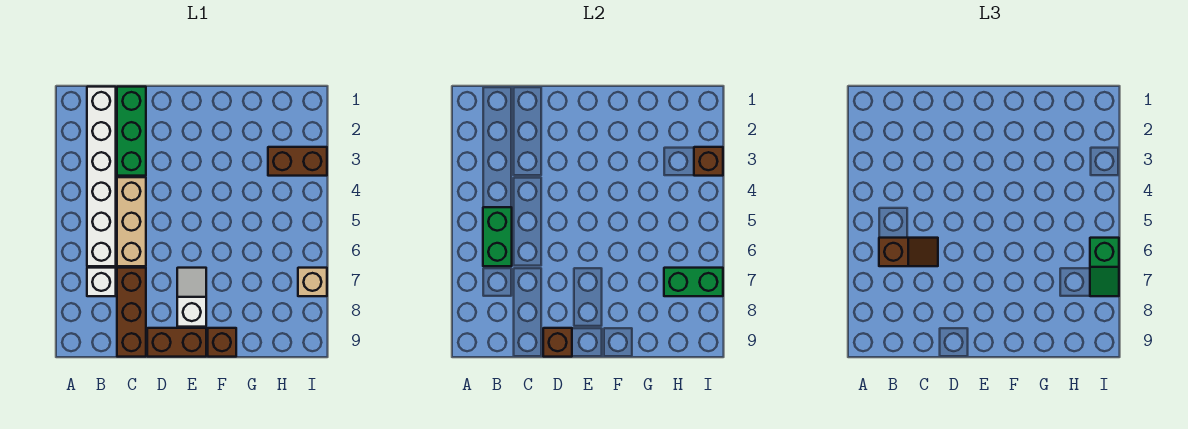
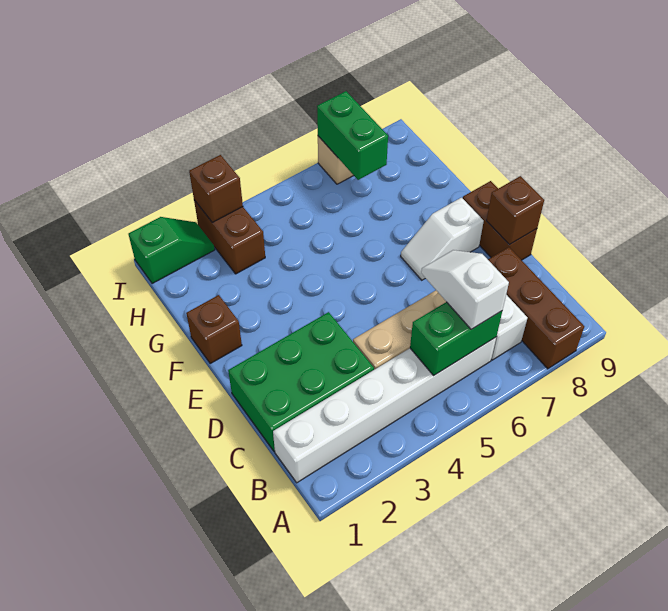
brown 1x2 slope [879,238,938,266] -> white 1x2 slope [421,250,509,329]
green 1x3 brick [117,87,146,176] -> green 2x3 brick [228,312,374,451]
brown 1x3 brick [117,268,146,357] -> brown 1x3 brick turned to [488,247,584,369]
brown 1x1 brick [208,328,236,357] -> brown 1x1 brick moved to [186,295,242,364]
green 1x2 slope [1090,238,1119,296] -> green 1x2 slope moved to [128,217,215,284]

